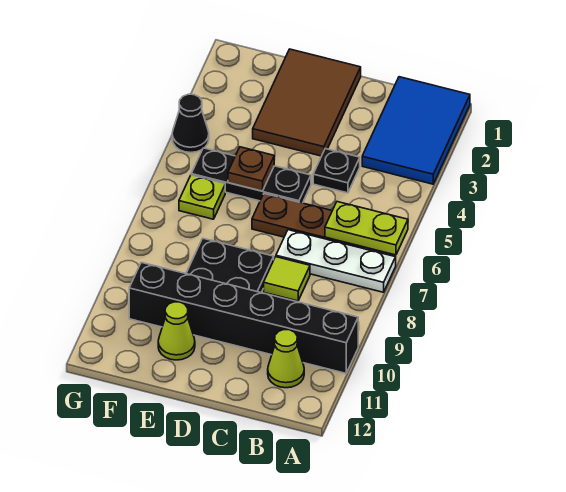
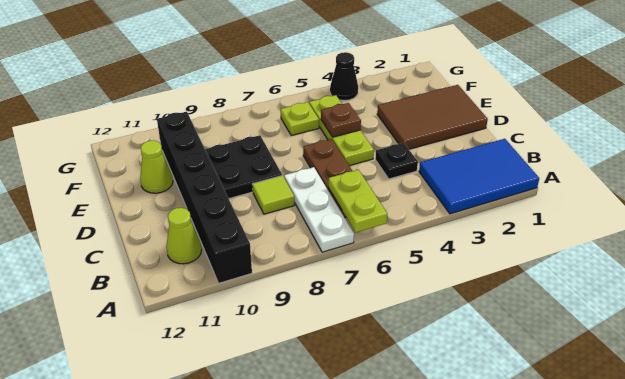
black 1x3 plate [191,148,311,203] -> lime 1x3 plate [309,95,374,166]

